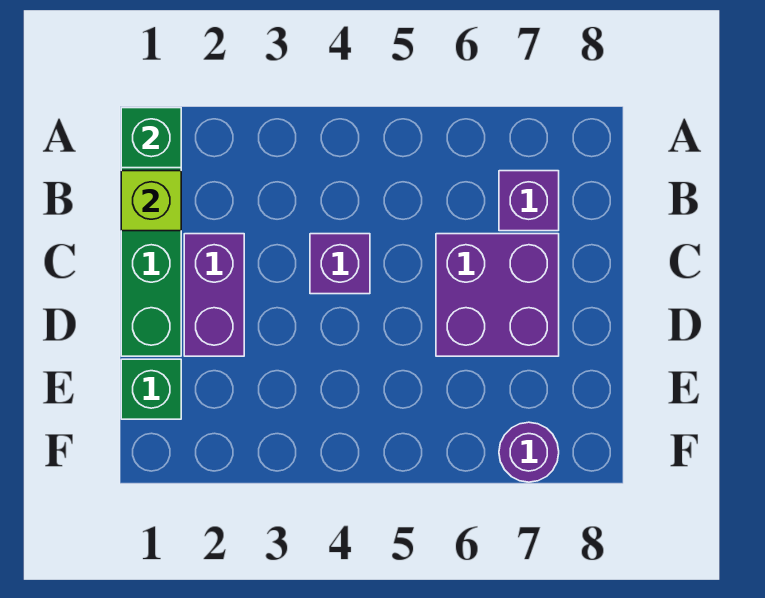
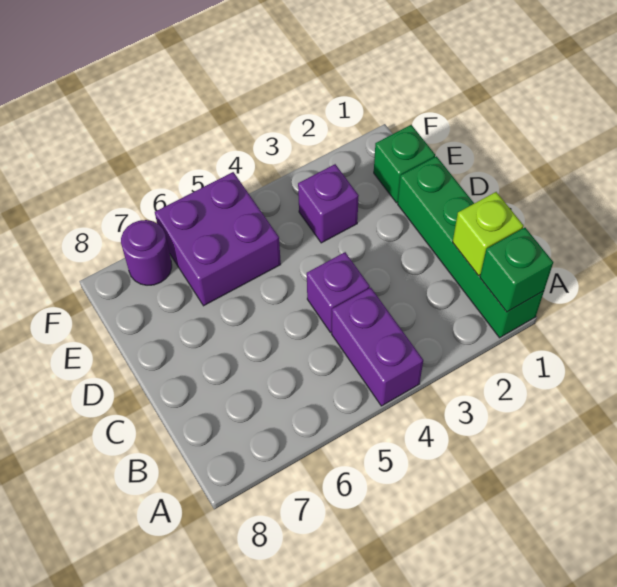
purple 1x1 brick [499,171,559,231] -> purple 1x1 brick moved to [298,164,359,243]
purple 1x2 brick [184,234,244,356] -> purple 1x2 brick moved to [332,288,423,406]
purple 2x2 brick [436,234,559,356] -> purple 2x2 brick moved to [155,172,281,306]

